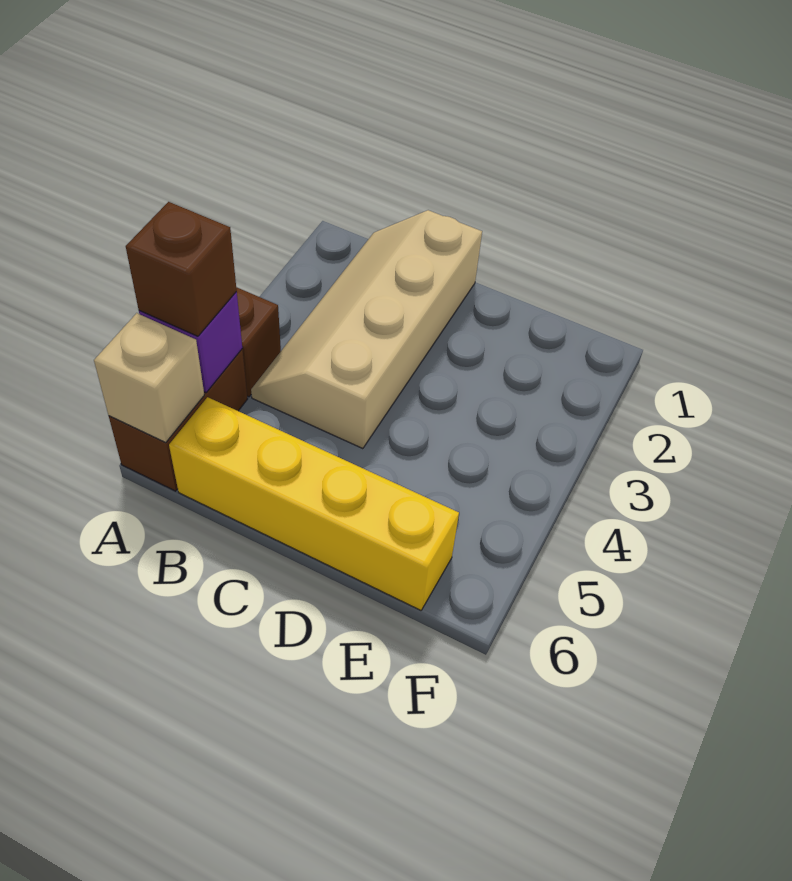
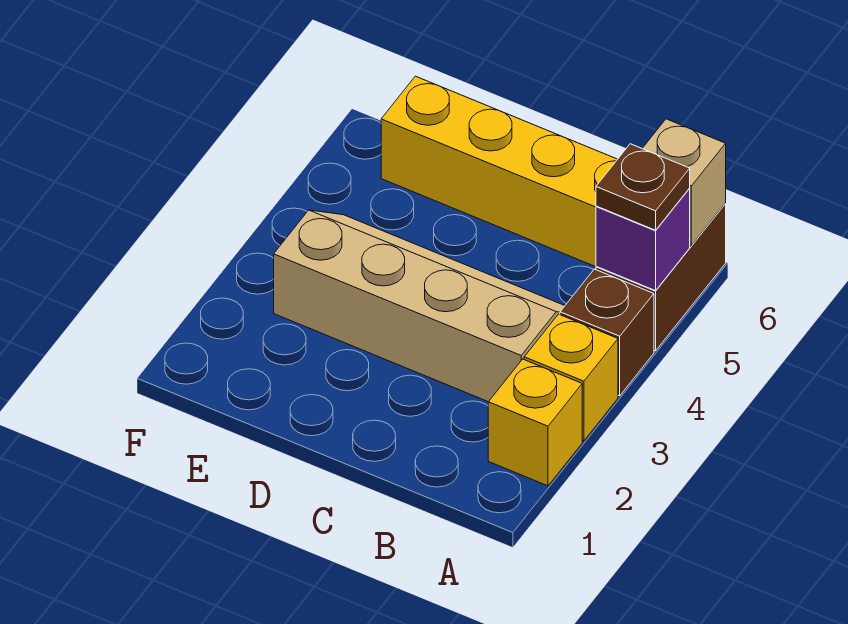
none -> yellow 1x1 brick [488,359,582,486]
none -> yellow 1x1 brick [524,314,618,441]
brown 1x1 brick [126,202,237,336] -> brown 1x1 plate [596,144,690,230]
tan 2x4 slope [251,210,482,449] -> tan 2x4 slope turned to [274,210,565,402]

